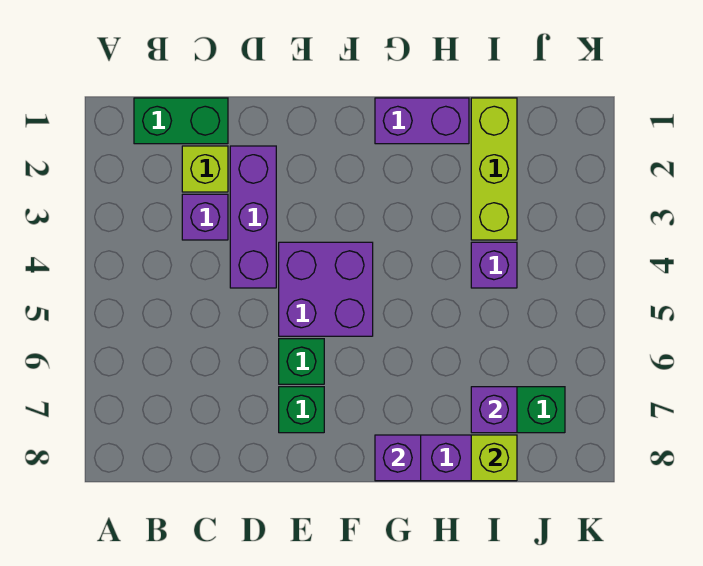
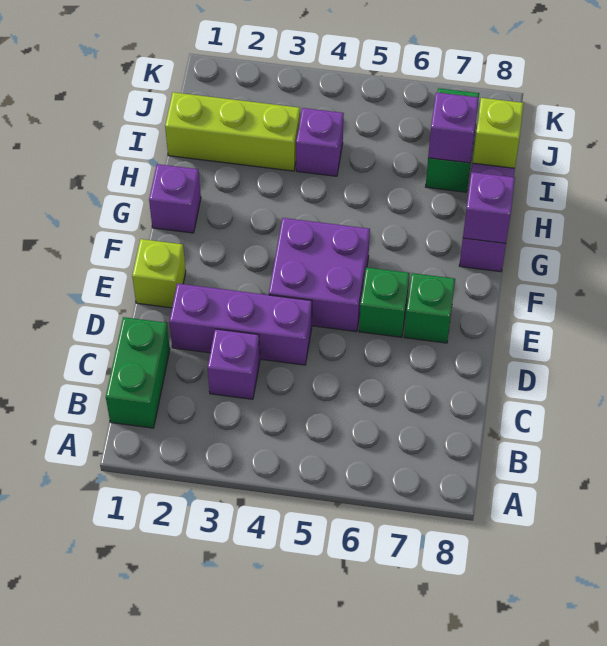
lime 1x1 brick [182,146,228,192] -> lime 1x1 brick moved to [132,239,186,308]
purple 1x2 brick [375,98,469,144] -> purple 1x1 brick [149,164,201,233]

